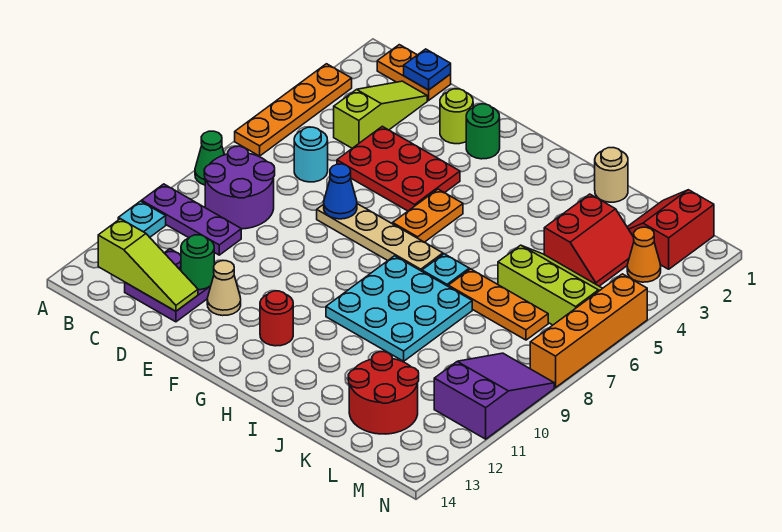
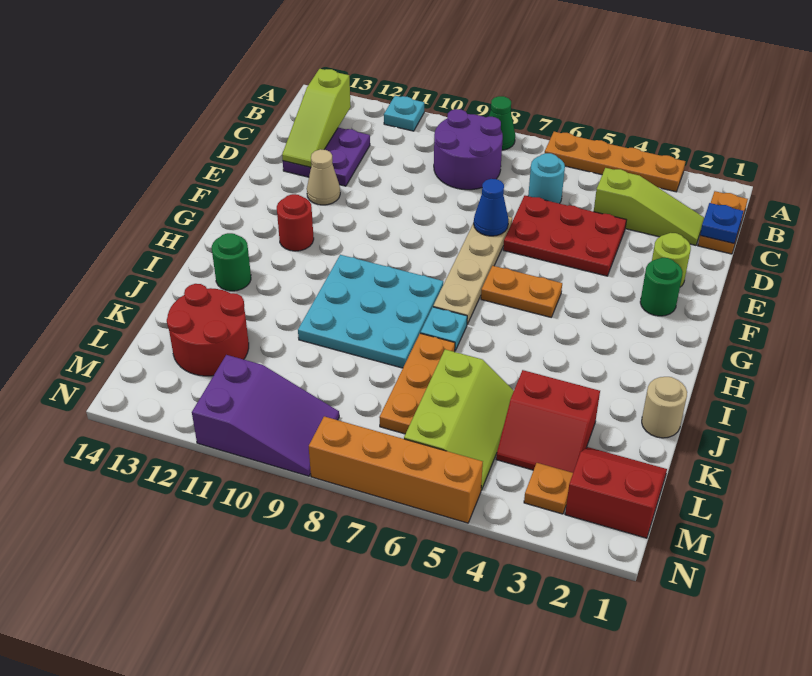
purple 1x3 plate [142,184,241,255] -> none
red 2x3 plate [337,126,460,211] -> red 2x3 plate turned to [503,196,626,276]
green 1x1 round brick [181,235,214,290] -> green 1x1 round brick moved to [212,233,251,291]
orange 1x1 cone [627,227,661,282] -> orange 1x1 plate [524,463,573,514]

